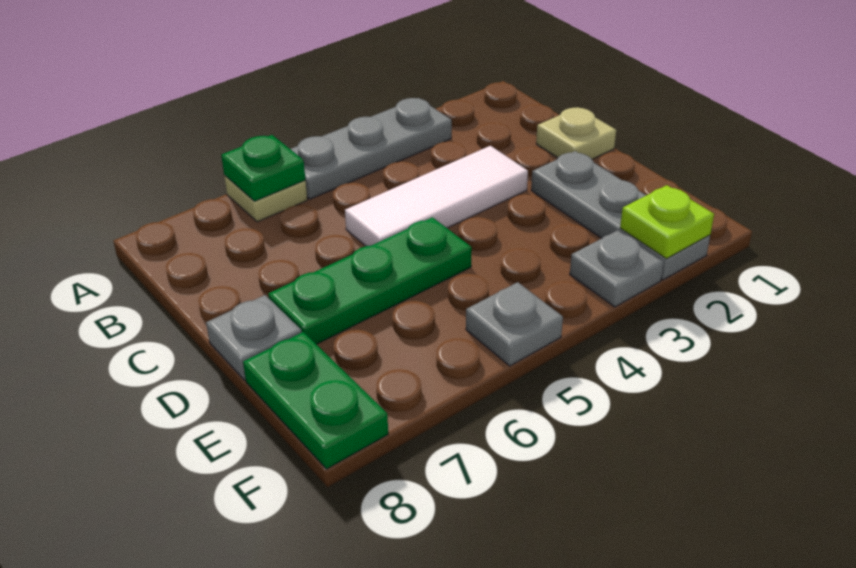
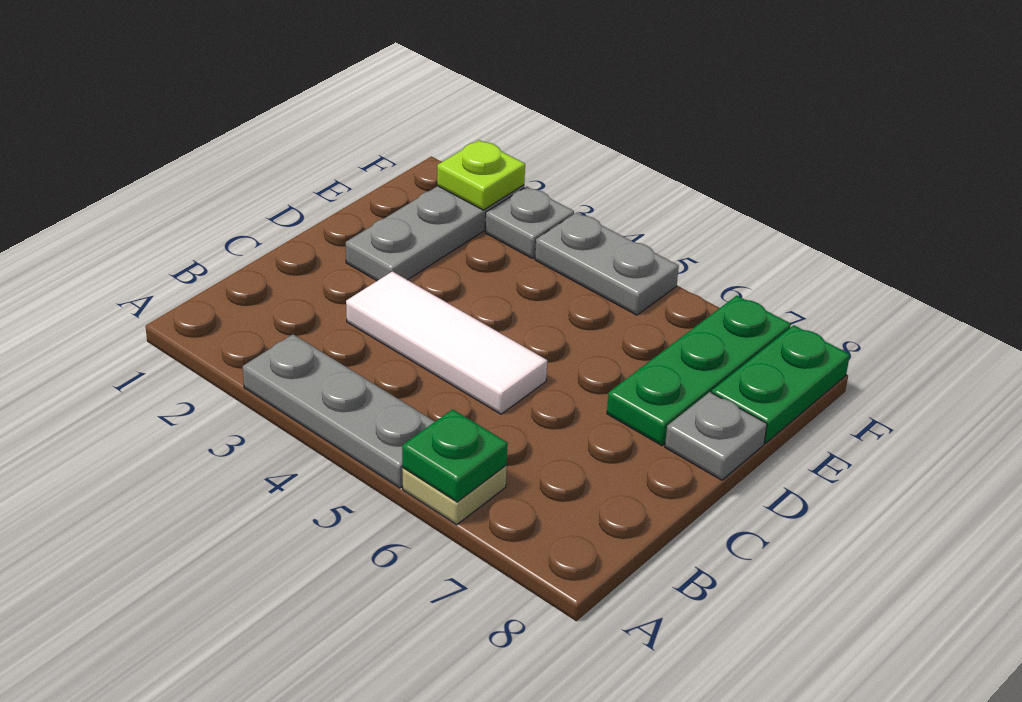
tan 1x1 plate [536,107,616,159] -> none
green 1x3 plate [268,217,472,344] -> green 1x3 plate turned to [607,295,791,445]
grey 1x1 plate [466,282,563,366] -> grey 1x2 plate [535,212,679,315]

